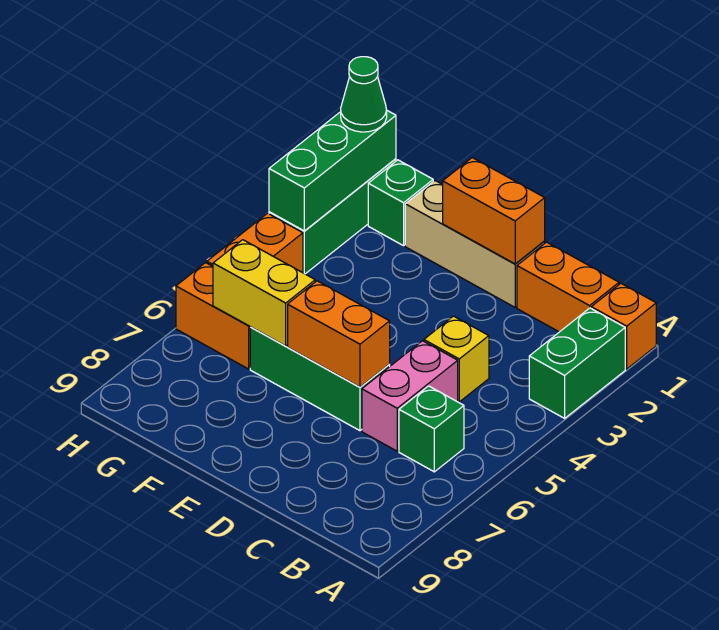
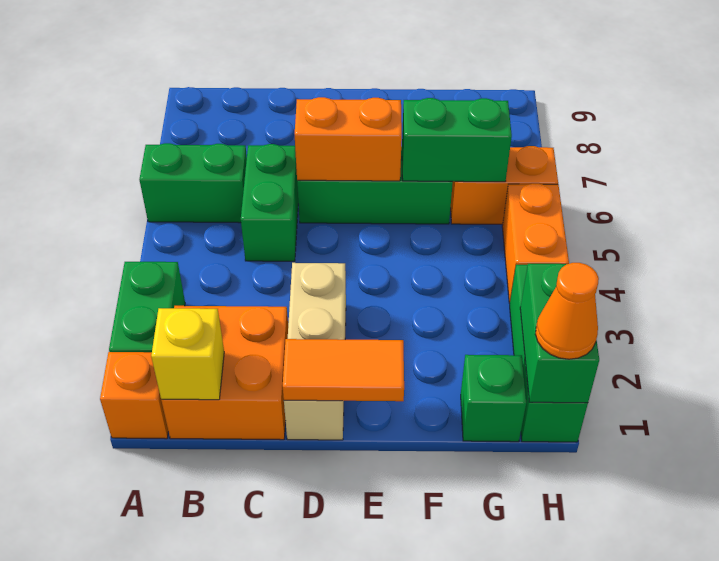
orange 1x2 brick [517,242,619,332] -> orange 2x2 brick [161,306,288,440]
green 1x1 brick [399,386,464,472] -> green 1x2 brick [139,143,247,223]
yellow 1x1 brick [424,316,489,402] -> yellow 1x1 brick moved to [151,308,224,400]
pink 1x2 brick [362,341,458,451] -> green 1x2 brick [241,144,298,261]
tan 1x3 brick [405,181,545,307] -> tan 1x3 brick turned to [284,263,346,440]
orange 1x2 brick [443,158,545,264] -> orange 1x2 tile [283,339,404,401]
yellow 1x2 brick [213,240,315,346] -> green 1x2 brick [402,98,512,182]
green 1x3 brick [269,111,396,231] -> green 1x2 brick [520,264,599,403]
green 1x1 cone [341,57,387,132] -> orange 1x1 cone [535,263,599,359]

